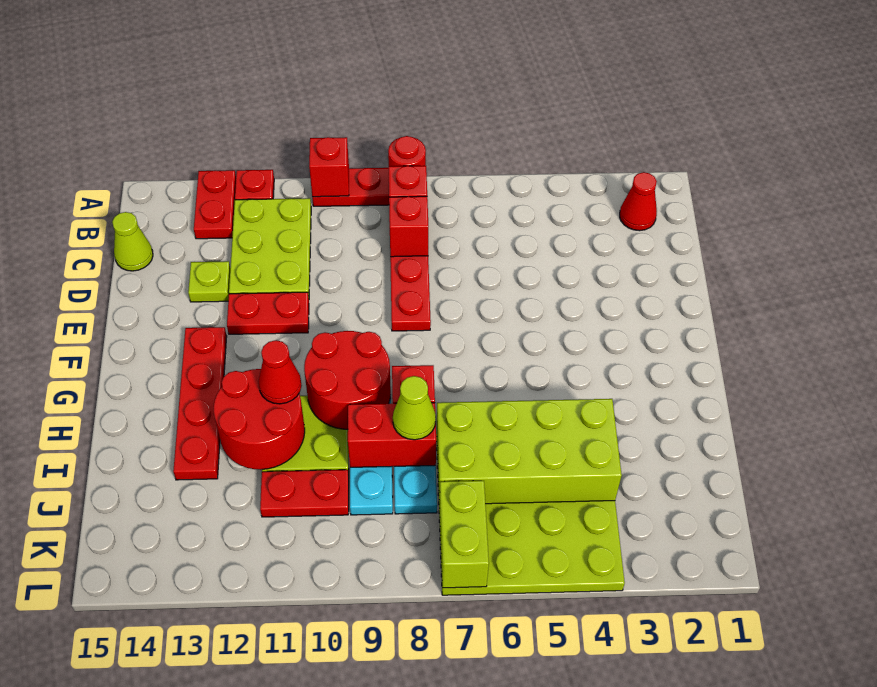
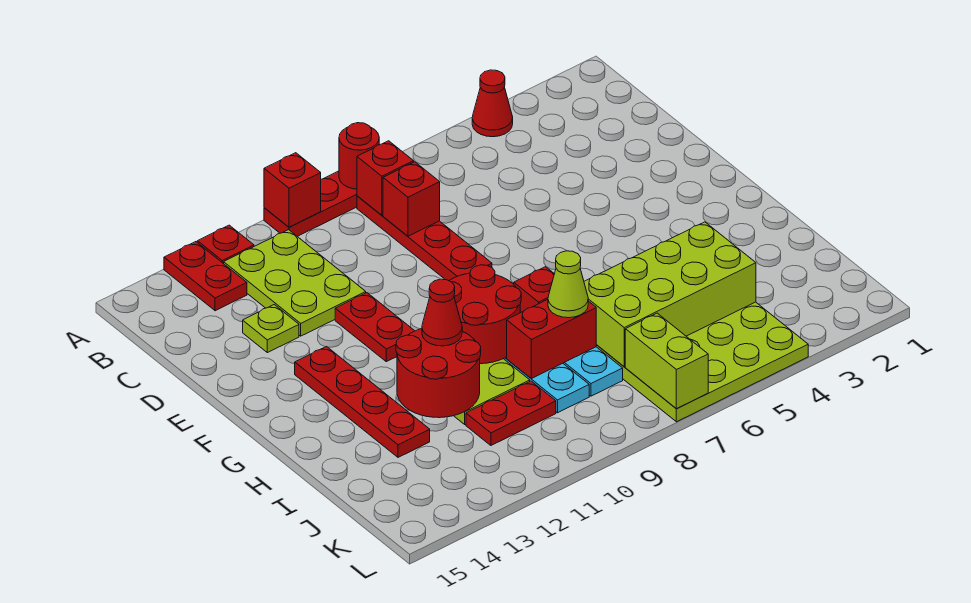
red 1x1 cone [620,172,657,231] -> red 1x1 cone moved to [472,70,513,137]
lime 1x1 cone [112,212,153,271] -> none
red 1x2 plate [227,292,309,334] -> red 1x2 plate turned to [335,293,414,362]

